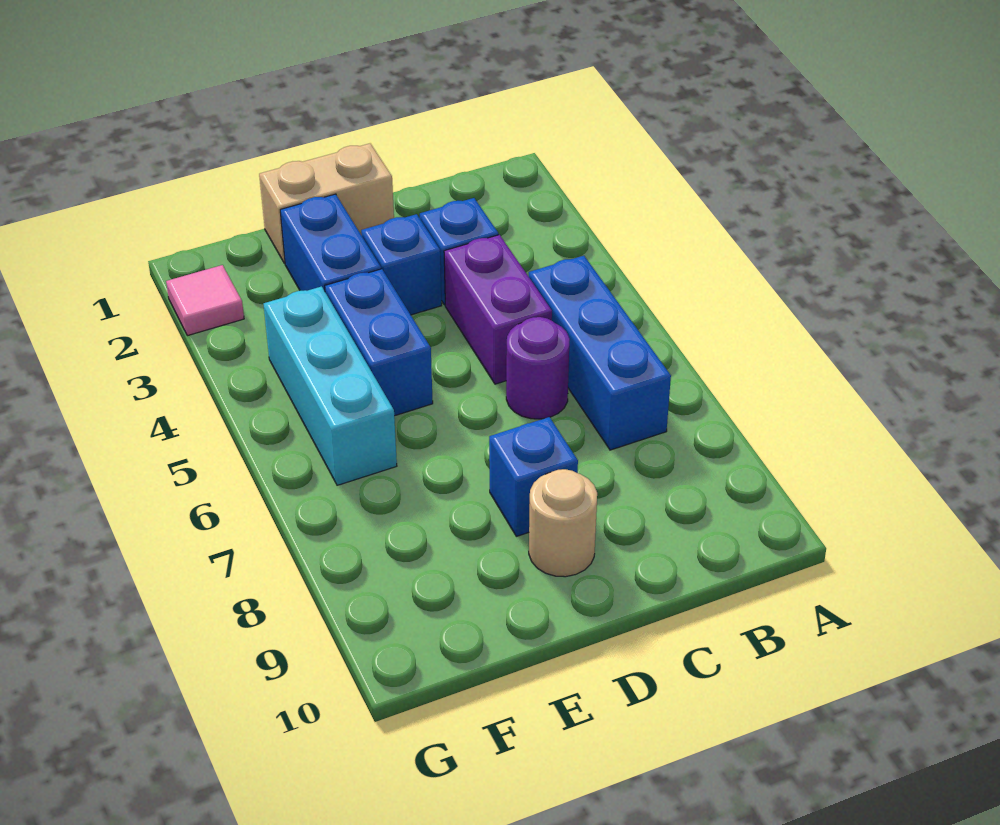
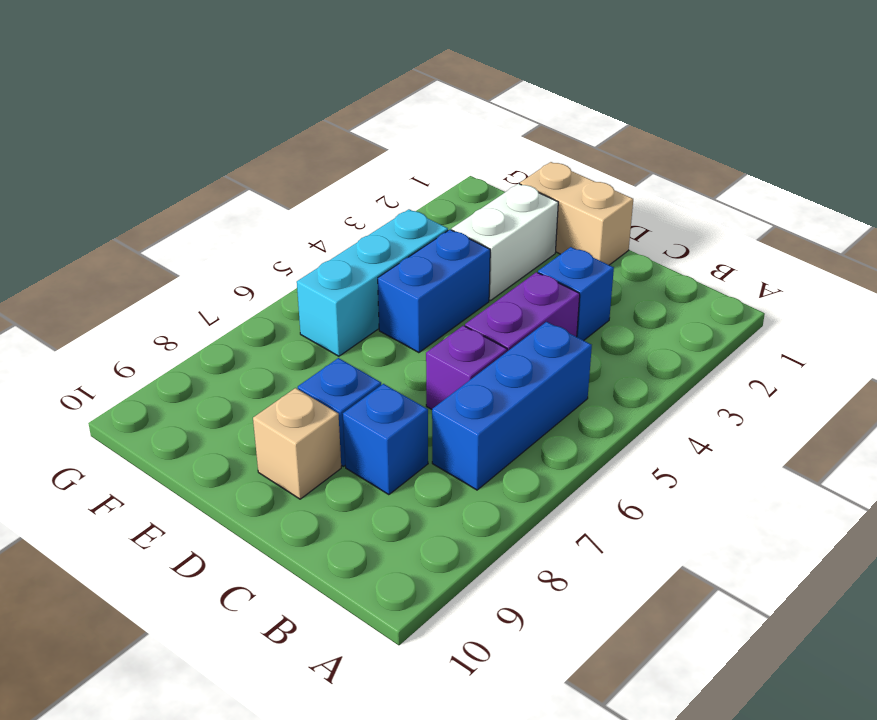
purple 1x1 round brick [506,317,570,419] -> purple 1x1 brick [426,326,507,409]
blue 1x1 brick [361,214,442,315] -> blue 1x1 brick moved to [343,384,428,495]
tan 1x1 round brick [529,469,597,577] -> tan 1x1 brick [253,388,341,499]
blue 1x2 brick [280,194,381,291] -> white 1x2 brick [452,184,558,300]
pink 1x1 tile [166,265,244,336] -> none

